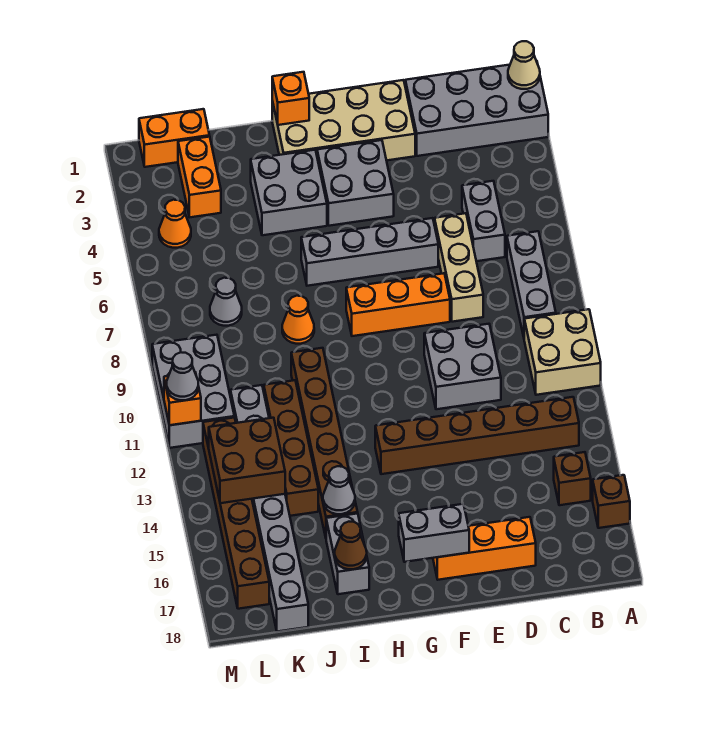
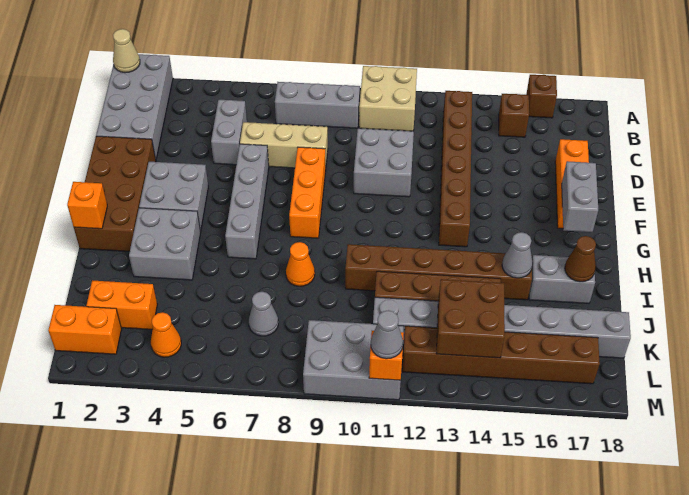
grey 1x2 brick [462,181,505,261] -> grey 1x2 brick turned to [211,100,247,165]
tan 2x4 brick [272,80,415,160] -> brown 2x4 brick [74,136,156,252]
orange 1x2 brick [139,109,210,167] -> orange 1x2 brick turned to [48,305,121,354]

